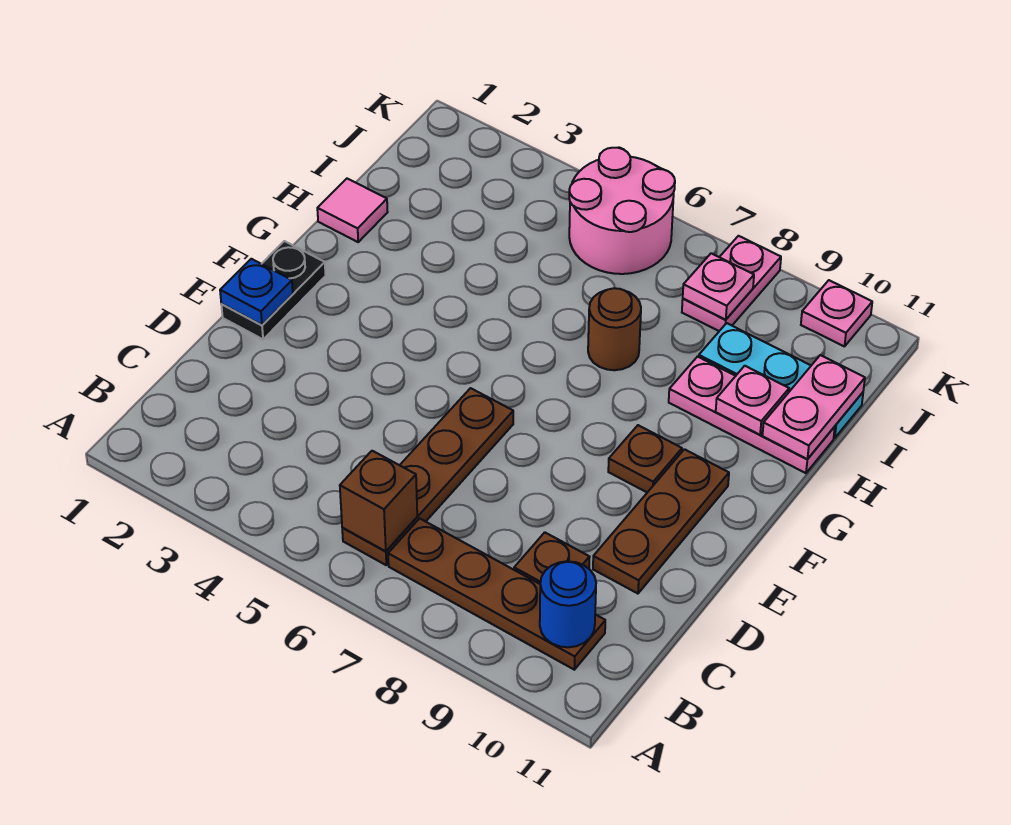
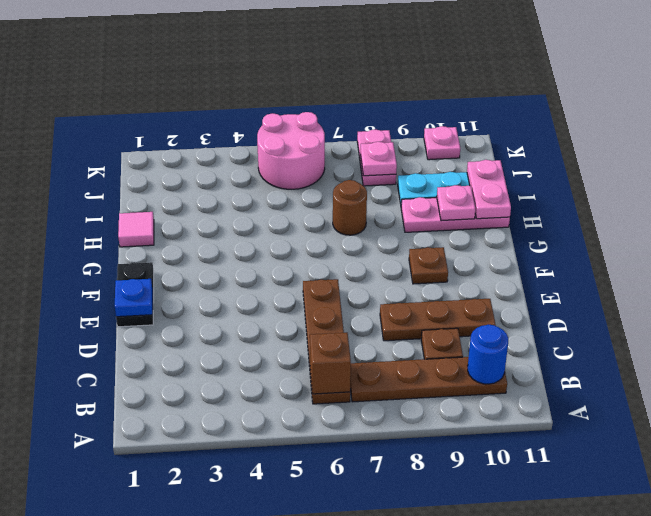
brown 1x3 plate [593,449,729,594] -> brown 1x3 plate turned to [380,299,496,341]

